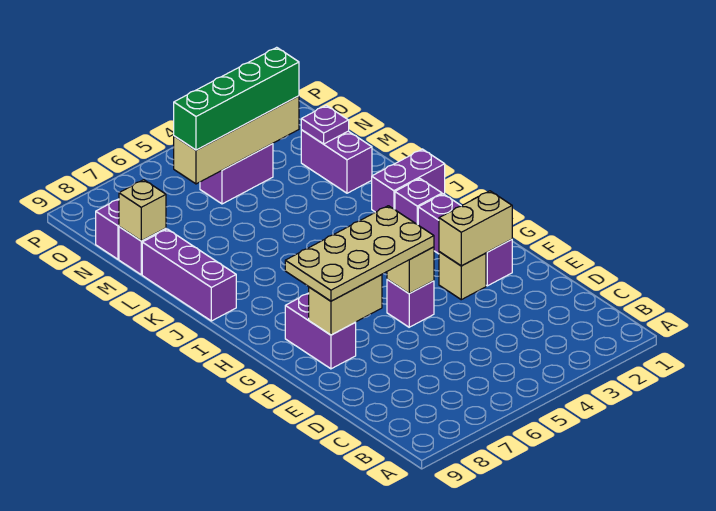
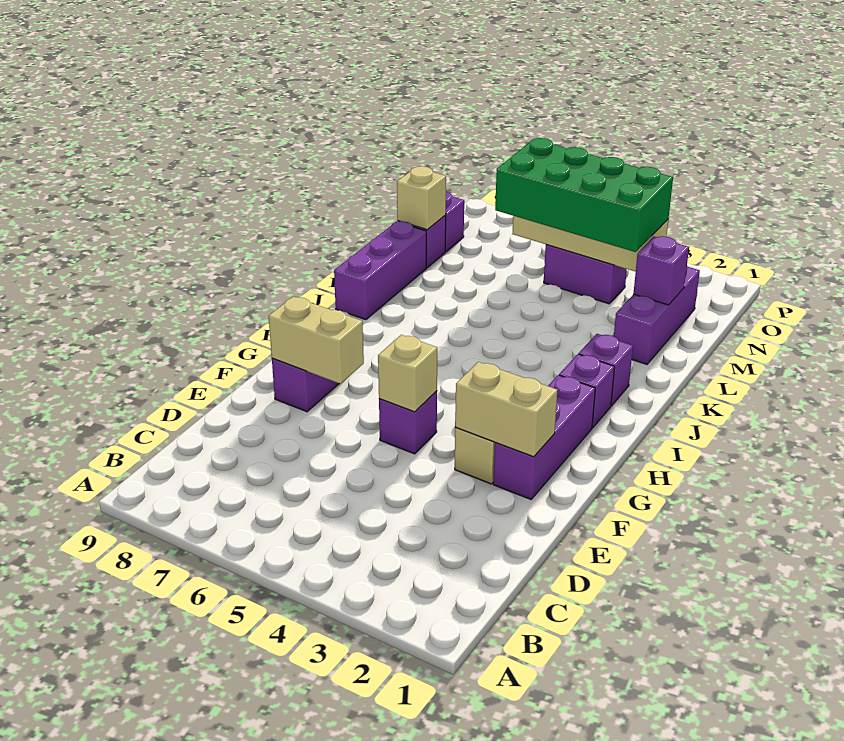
tan 2x4 plate [285,206,434,301] -> none
purple 1x2 brick [372,149,445,212] -> purple 1x1 brick [579,334,633,406]
purple 1x2 brick [301,130,372,193] -> purple 1x3 brick [614,266,700,364]
purple 1x1 plate [301,106,349,144] -> purple 1x1 brick [633,236,689,305]
green 1x4 brick [174,47,299,150] -> green 2x4 brick [495,138,673,252]

